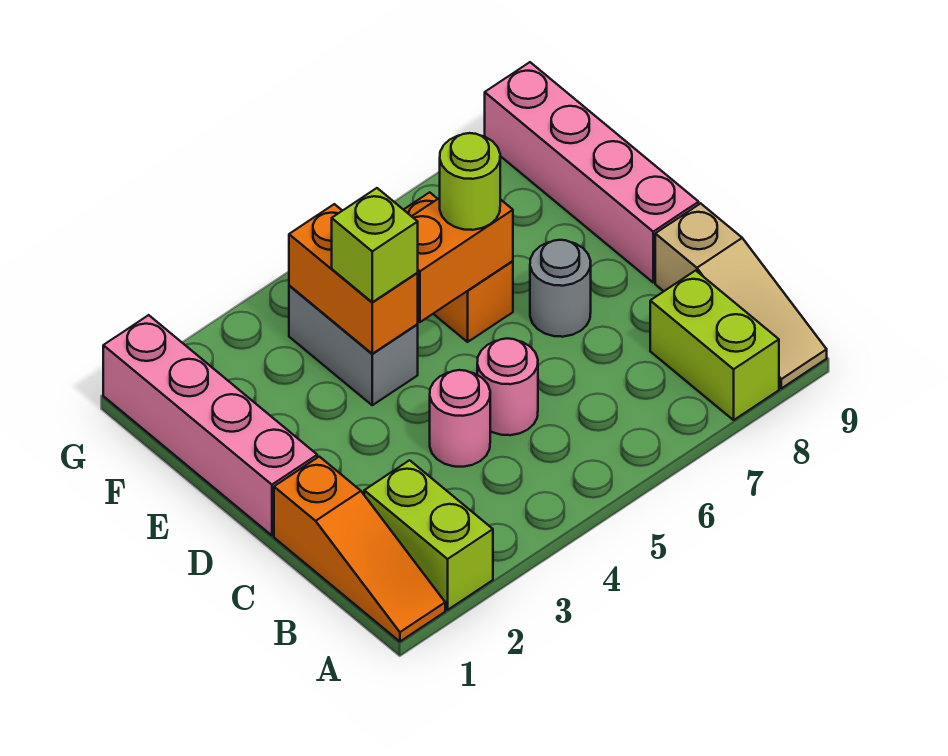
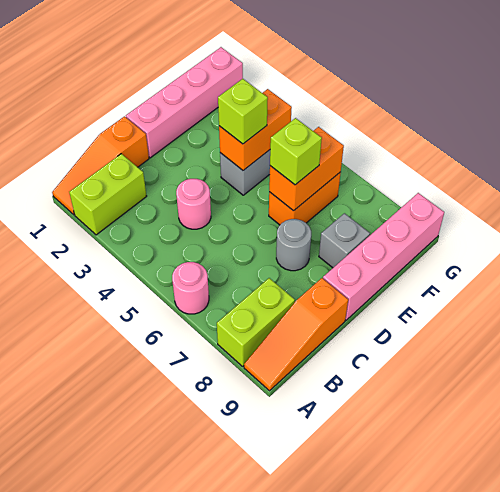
tan 1x3 slope [655,203,827,388] -> orange 1x3 slope [244,278,348,391]
pink 1x1 round brick [477,338,538,435] -> pink 1x1 round brick moved to [172,262,209,314]
orange 1x2 brick [412,198,513,322] -> orange 1x2 brick turned to [269,127,344,211]
lime 1x1 round brick [440,133,500,230] -> lime 1x1 brick [270,118,322,185]
none -> grey 1x1 brick [319,213,370,268]

